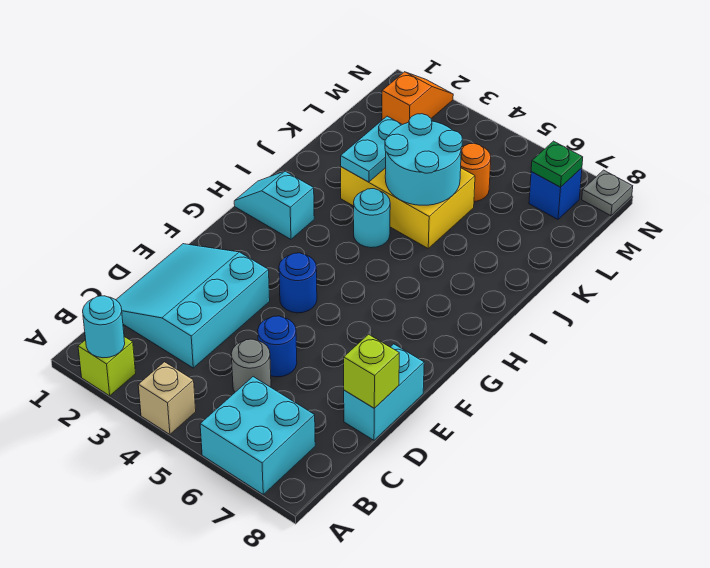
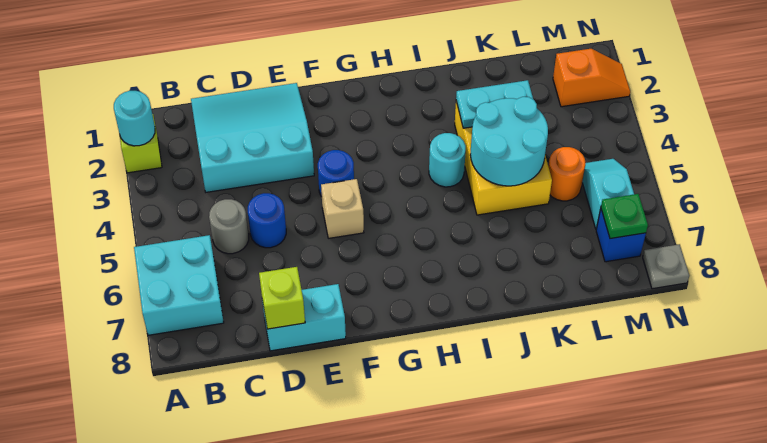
tan 1x1 brick [138,362,196,434] -> tan 1x1 brick moved to [321,179,364,238]
cyan 1x2 slope [234,171,314,239] -> cyan 1x2 slope moved to [582,159,634,229]

